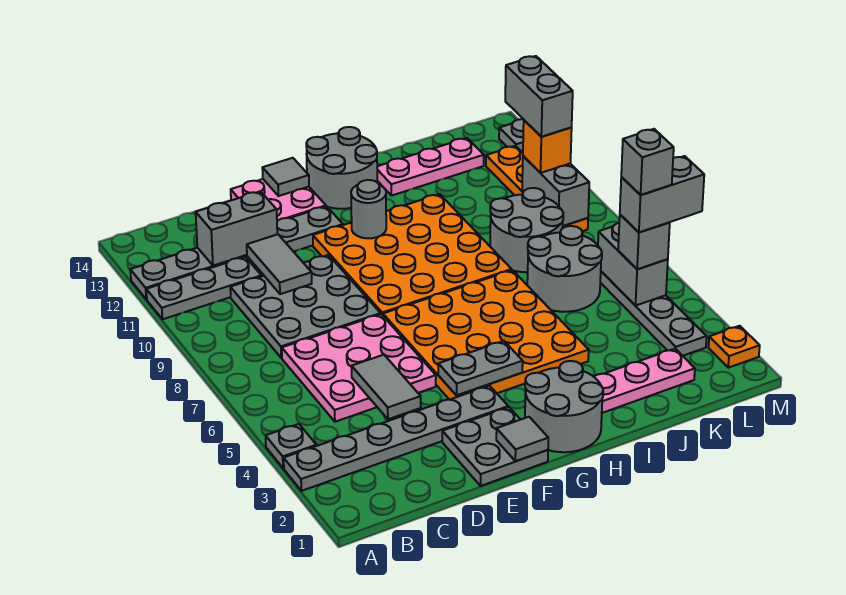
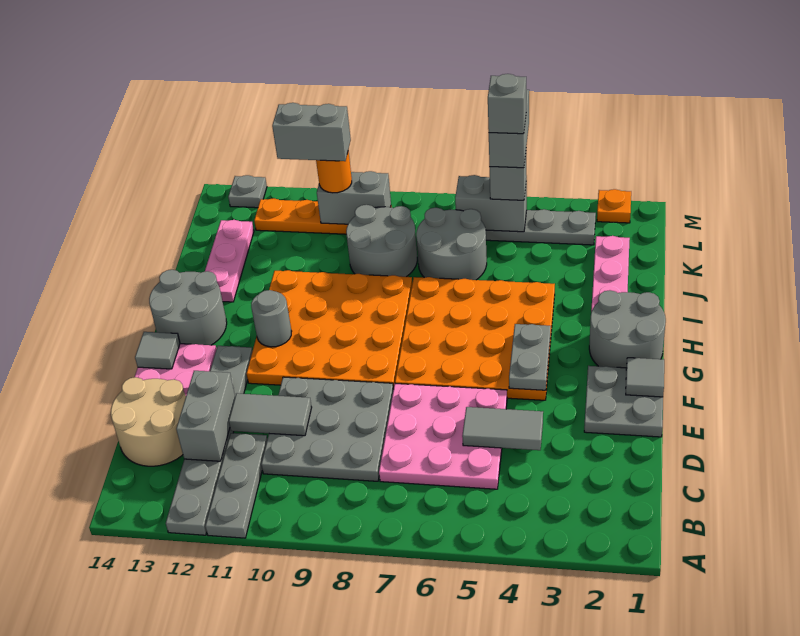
grey 1x6 plate [284,386,508,491] -> none
grey 1x1 plate [266,424,316,468] -> none
none -> tan 2x2 round brick [111,377,186,466]
orange 1x1 brick [523,120,572,173] -> orange 1x1 round brick [316,151,352,193]

